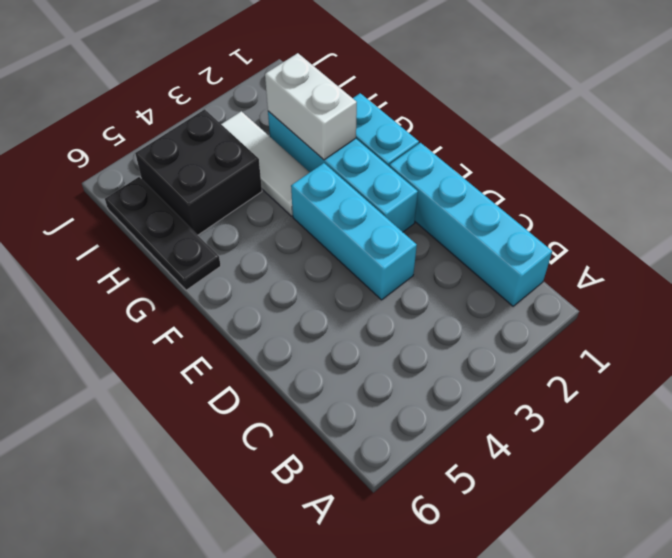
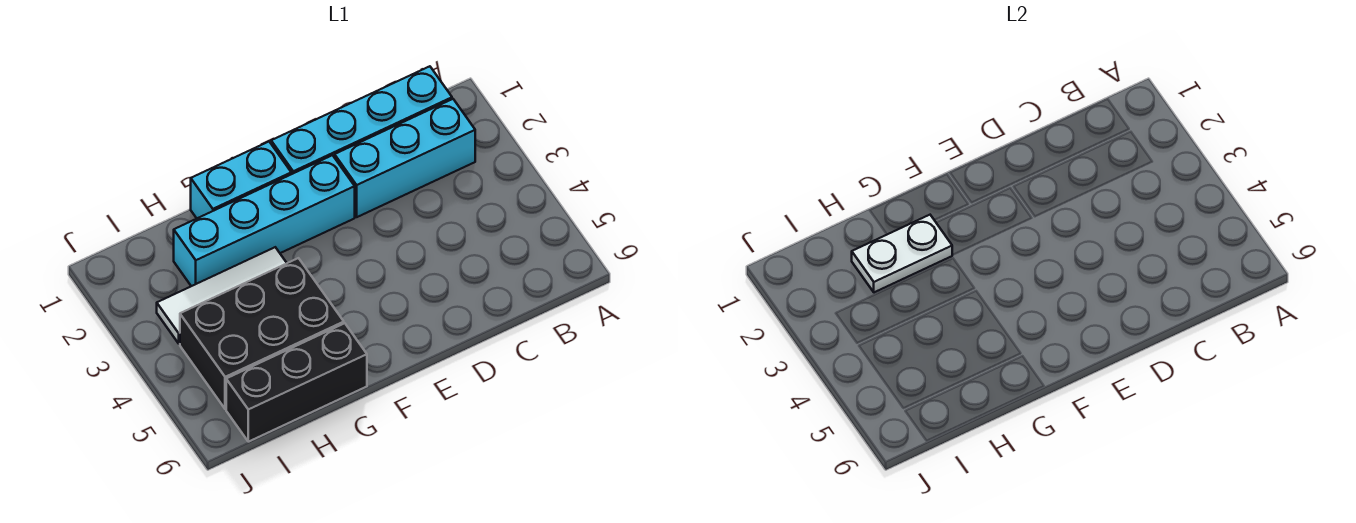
cyan 1x3 brick [291,163,417,300] -> cyan 1x3 brick moved to [335,99,475,217]
white 1x2 brick [265,53,357,160] -> white 1x2 plate [852,215,952,292]
black 1x3 plate [105,177,221,290] -> black 1x3 brick [226,323,367,442]
black 2x2 brick [135,109,262,235] -> black 2x3 brick [180,258,344,409]

